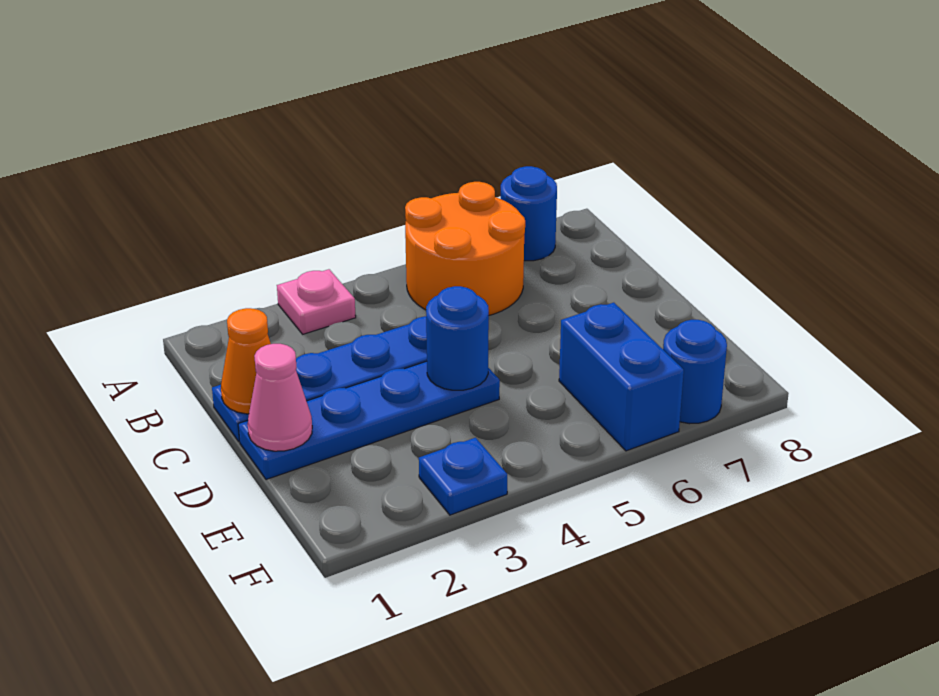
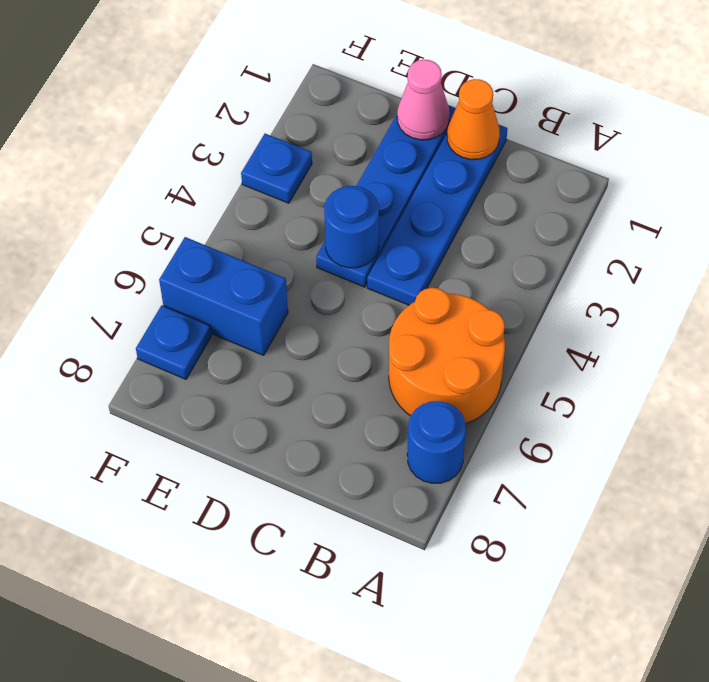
pink 1x1 plate [277,269,356,334] -> none
blue 1x1 round brick [663,320,727,424] -> blue 1x1 plate [136,305,211,379]

